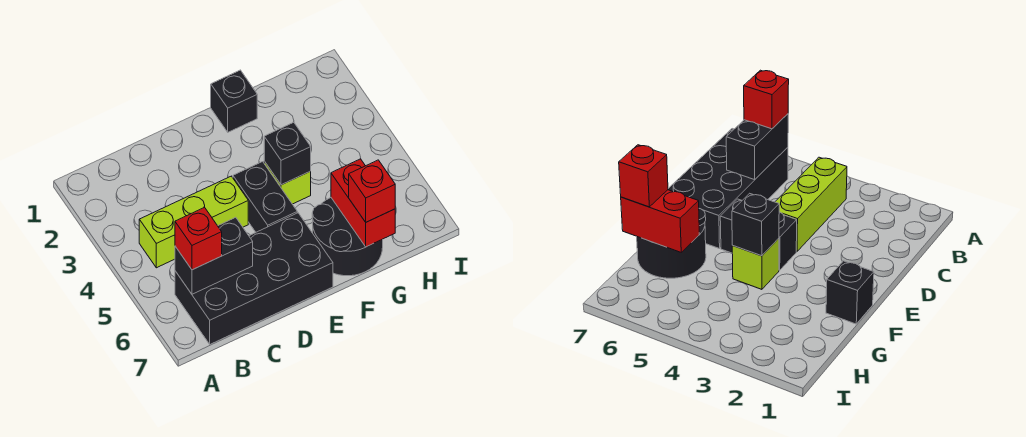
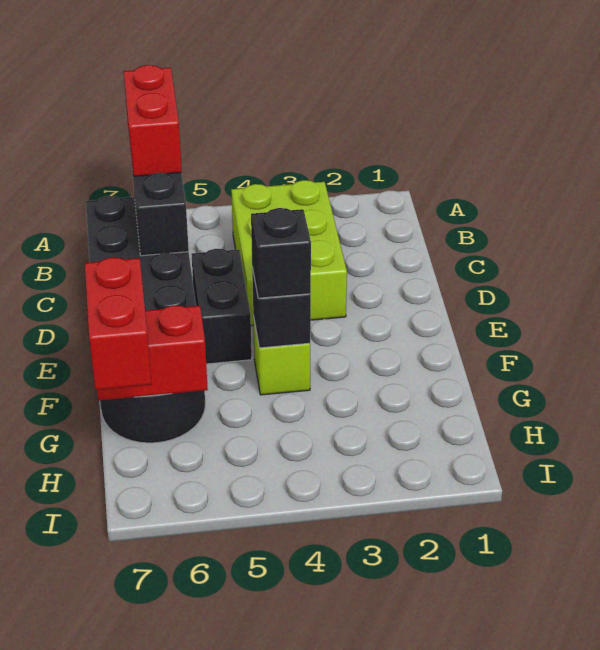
lime 1x3 brick [139,176,248,268] -> lime 2x3 brick [231,180,347,326]
red 1x1 brick [175,207,222,270] -> red 1x2 brick [124,65,182,176]
black 1x2 brick [233,162,297,232] -> black 1x2 brick turned to [191,249,252,364]
black 1x1 brick [211,70,257,132] -> black 1x1 brick moved to [251,208,311,298]
red 1x1 brick [349,160,395,222] -> red 1x2 brick [85,257,152,390]

